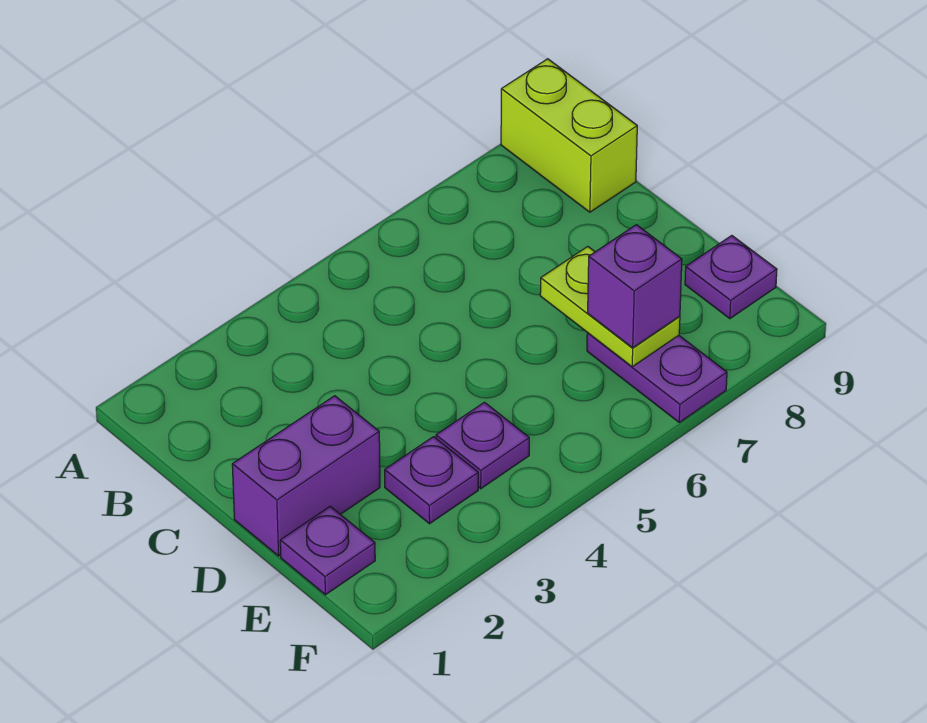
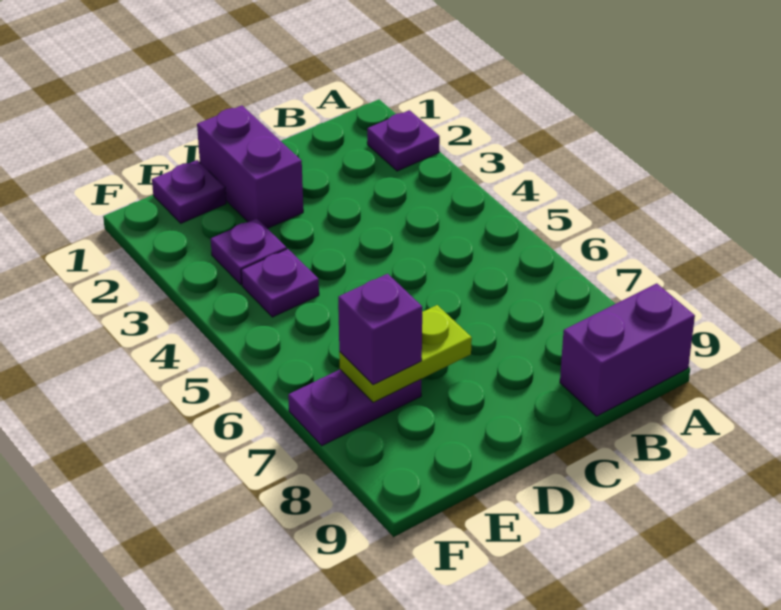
lime 1x2 brick [501,59,637,212] -> purple 1x2 brick [560,283,695,416]
purple 1x1 plate [685,236,777,319] -> purple 1x1 plate moved to [367,110,440,171]

